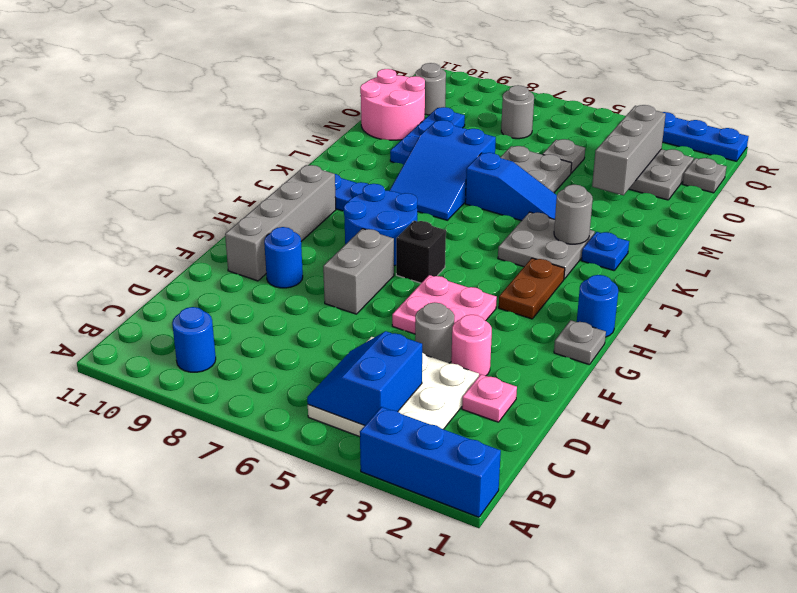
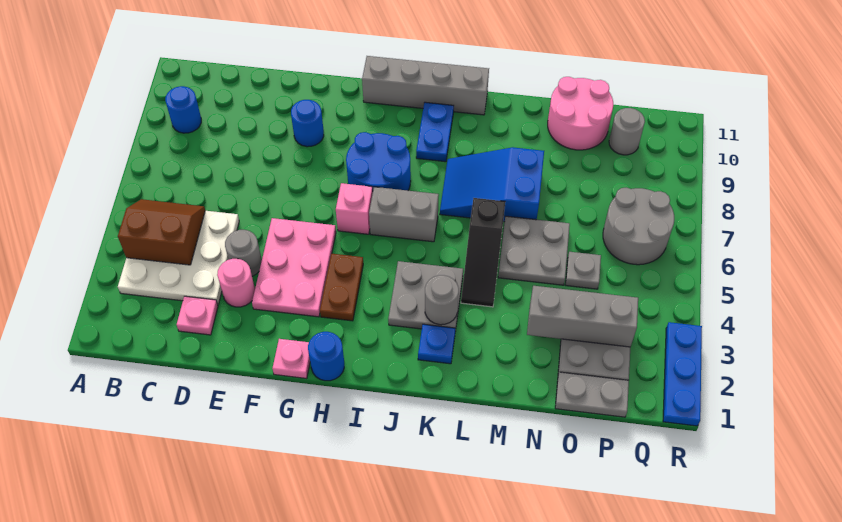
blue 1x3 brick [360,407,501,517] -> none
blue 2x2 slope [307,331,422,426] -> brown 2x2 slope [118,199,205,265]
pink 2x2 plate [392,275,497,334] -> pink 2x3 plate [252,218,336,317]
grey 1x2 brick [323,229,394,314] -> grey 1x2 brick moved to [369,187,439,242]
grey 1x4 brick [225,165,336,281] -> grey 1x4 brick moved to [362,56,489,115]
grey 1x1 plate [554,320,606,365] -> pink 1x1 plate [272,339,310,378]
brown 1x2 plate [499,258,565,319] -> brown 1x2 plate turned to [320,254,363,321]
black 1x1 brick [396,221,446,283] -> pink 1x1 brick [336,183,373,234]
blue 1x3 slope [465,153,557,221] -> black 1x3 slope [461,198,505,307]
blue 1x3 plate [390,107,465,165] -> none
grey 1x1 plate [682,158,726,193] -> grey 1x2 plate [555,372,629,417]
grey 1x1 round brick [501,85,534,139] -> grey 2x2 round brick [603,188,674,265]

